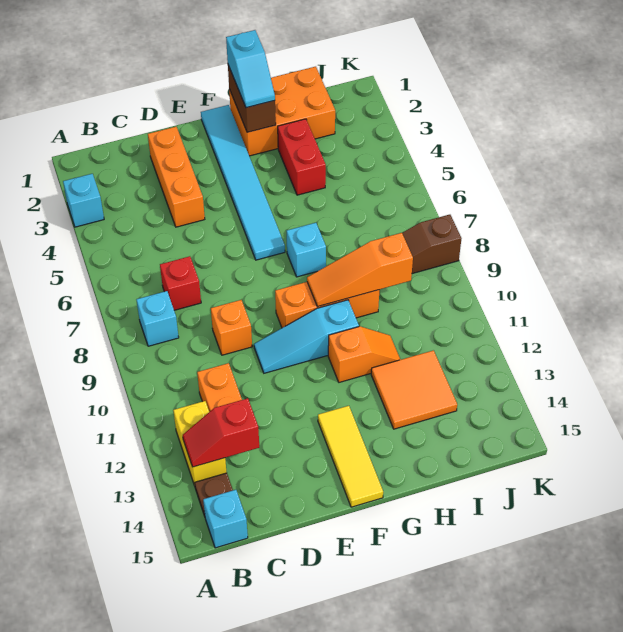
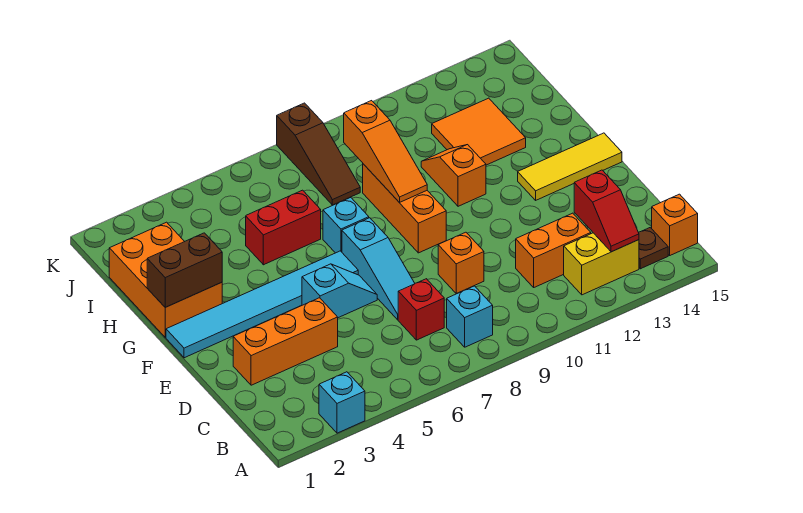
cyan 1x1 brick [203,490,248,548] -> orange 1x1 brick [652,194,698,255]
cyan 1x3 slope [254,300,359,373] -> cyan 1x3 slope moved to [342,218,415,320]
cyan 1x2 slope [226,30,275,108] -> cyan 1x2 slope moved to [302,264,377,318]
red 1x2 brick [278,119,326,195] -> red 1x2 brick moved to [246,190,321,265]

